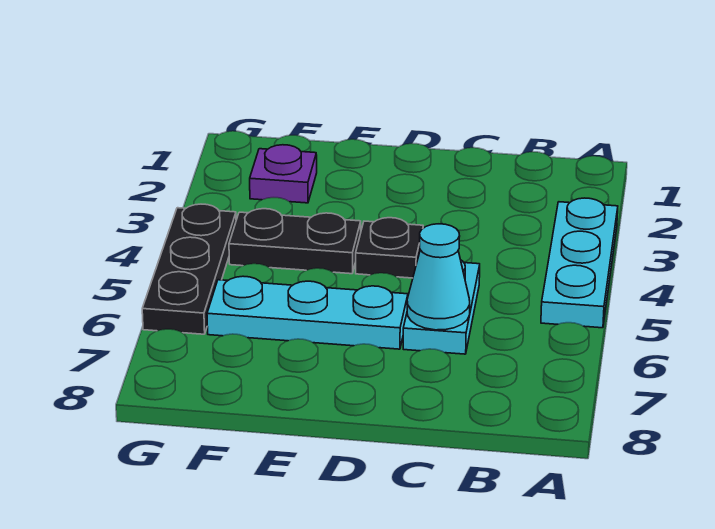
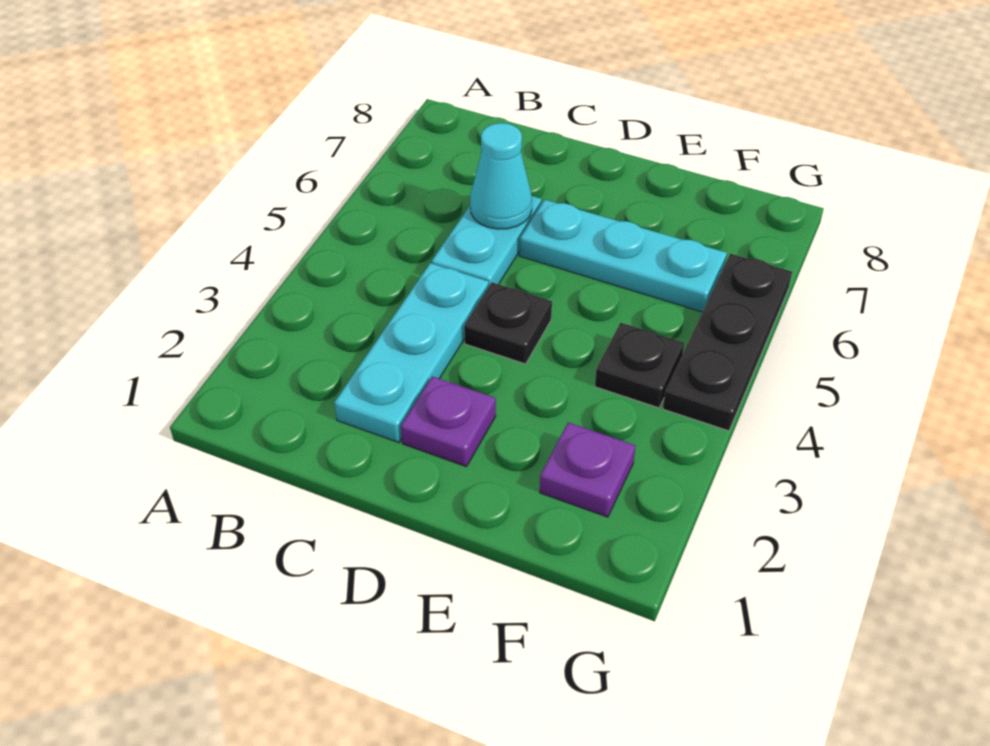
cyan 1x3 plate [541,198,618,328] -> cyan 1x3 plate moved to [334,263,489,443]
none -> purple 1x1 plate [401,376,496,467]
black 1x2 plate [229,209,361,274] -> black 1x1 plate [595,323,684,408]

